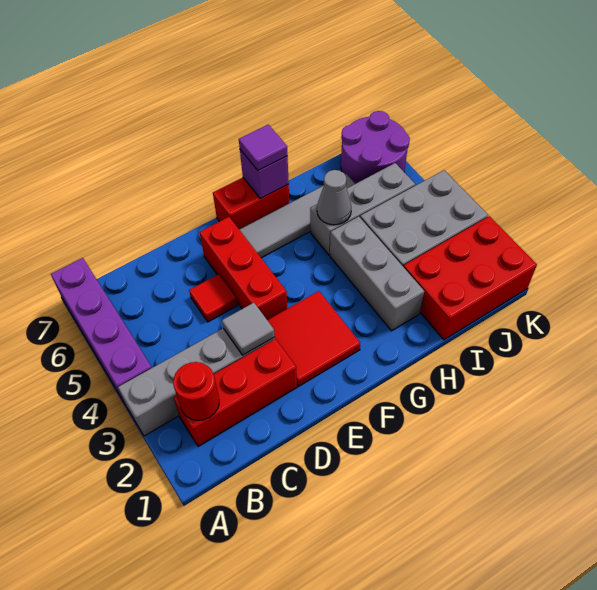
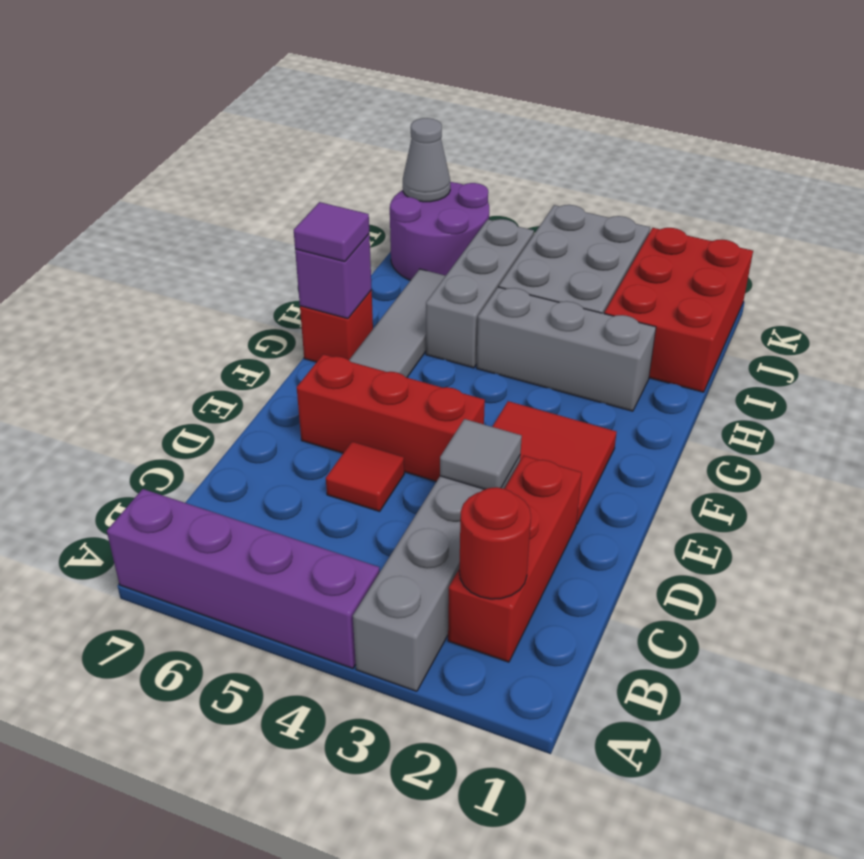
red 1x2 brick [213,178,289,230] -> red 1x1 brick [300,290,373,362]
grey 1x1 cone [317,170,351,225] -> grey 1x1 cone moved to [403,118,450,202]

